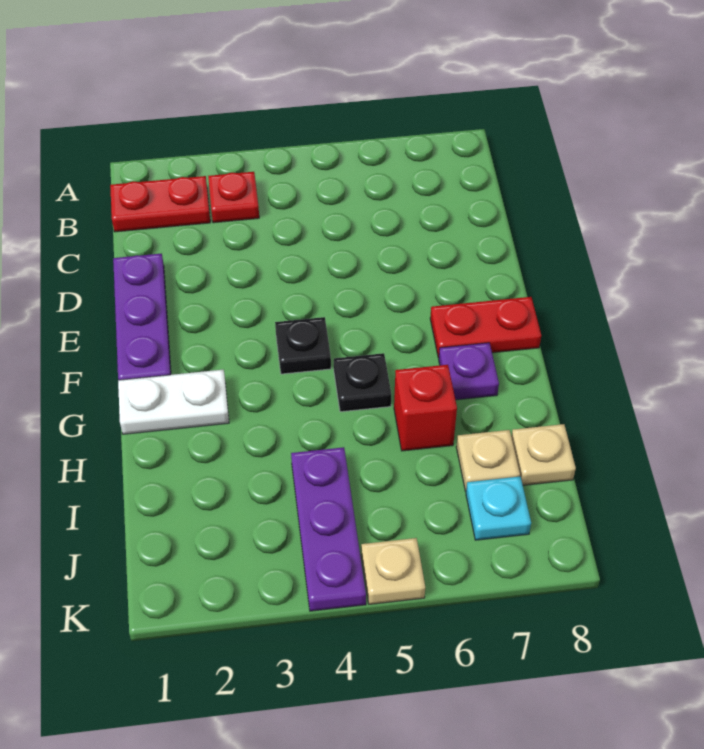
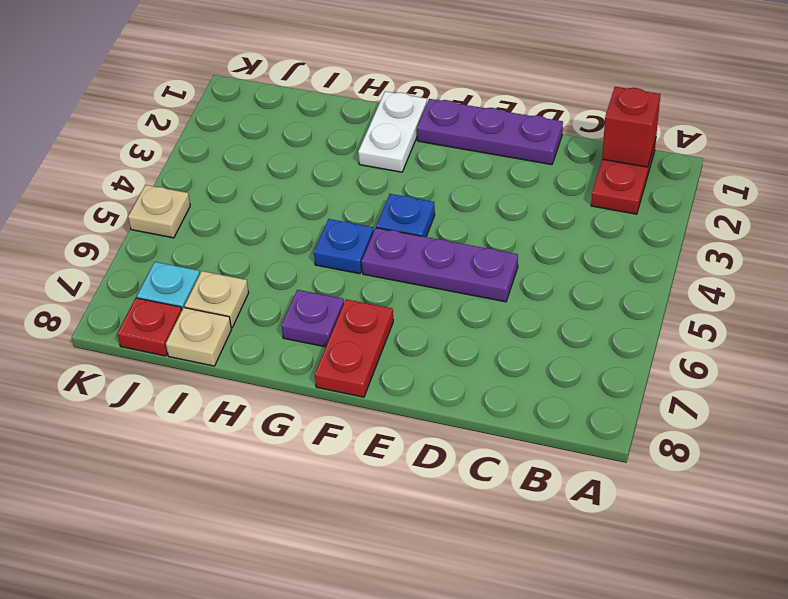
red 1x1 plate [208,172,259,223] -> red 1x1 plate moved to [117,298,182,356]
black 1x1 plate [275,317,331,374] -> blue 1x1 plate [376,194,435,237]
black 1x1 plate [334,353,391,412] -> blue 1x1 plate [314,219,374,274]
red 1x1 brick [394,365,457,451] -> red 1x1 brick moved to [602,87,660,167]
purple 1x3 plate [291,447,366,611] -> purple 1x3 plate moved to [362,228,518,302]

